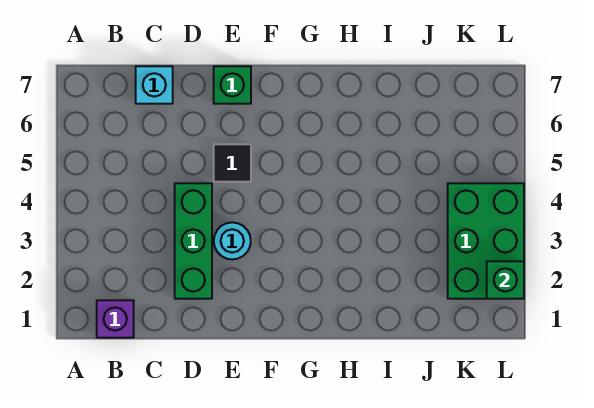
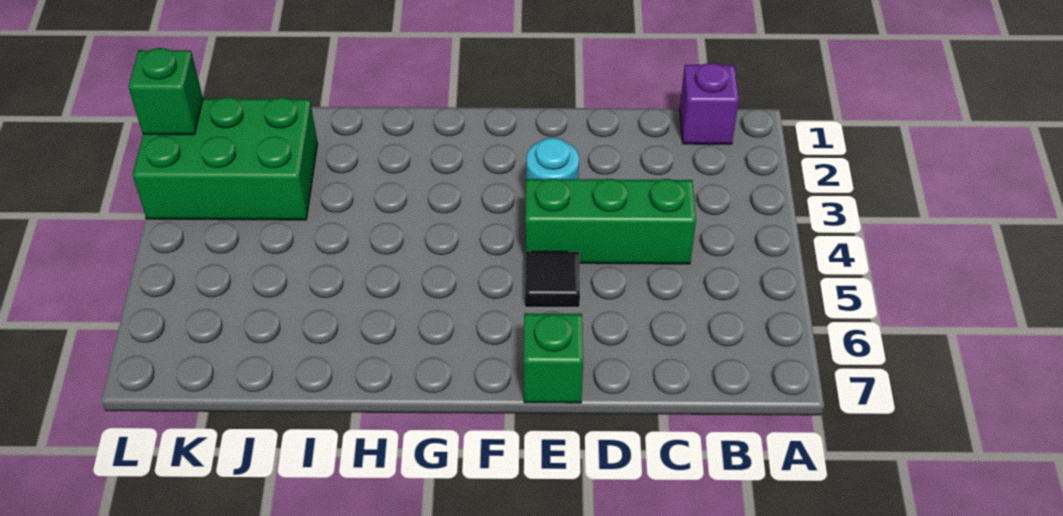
cyan 1x1 brick [136,66,173,104] -> none
green 1x3 brick [175,183,212,299] -> green 1x3 brick turned to [525,179,696,264]
green 2x3 brick [448,183,524,299] -> green 2x3 brick turned to [133,97,317,220]

